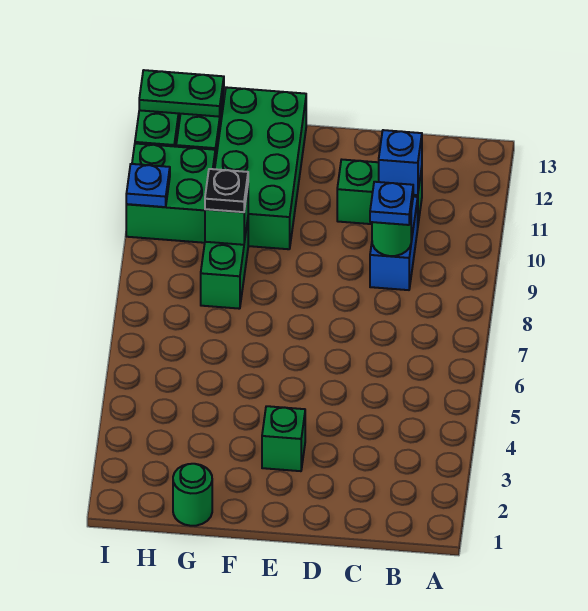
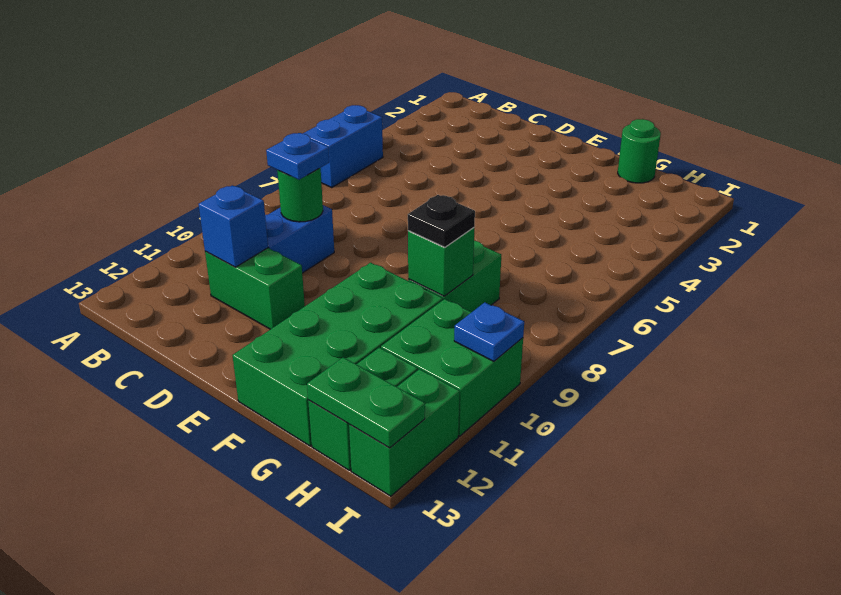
none -> blue 1x2 brick [303,105,383,187]
green 1x1 brick [262,406,305,471] -> none

